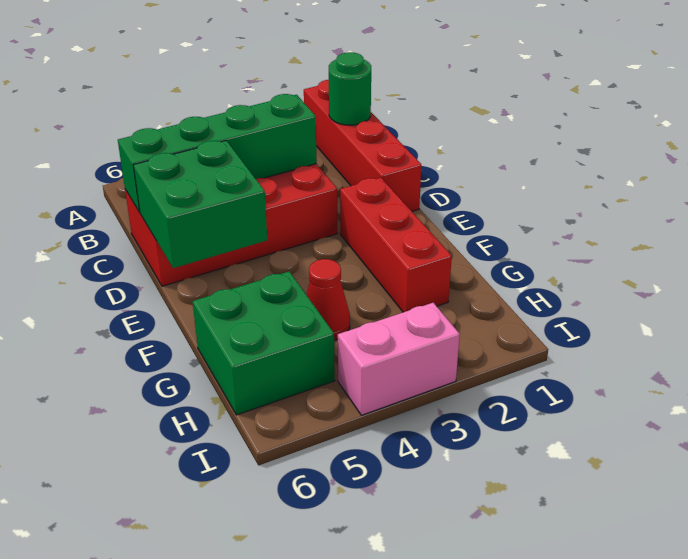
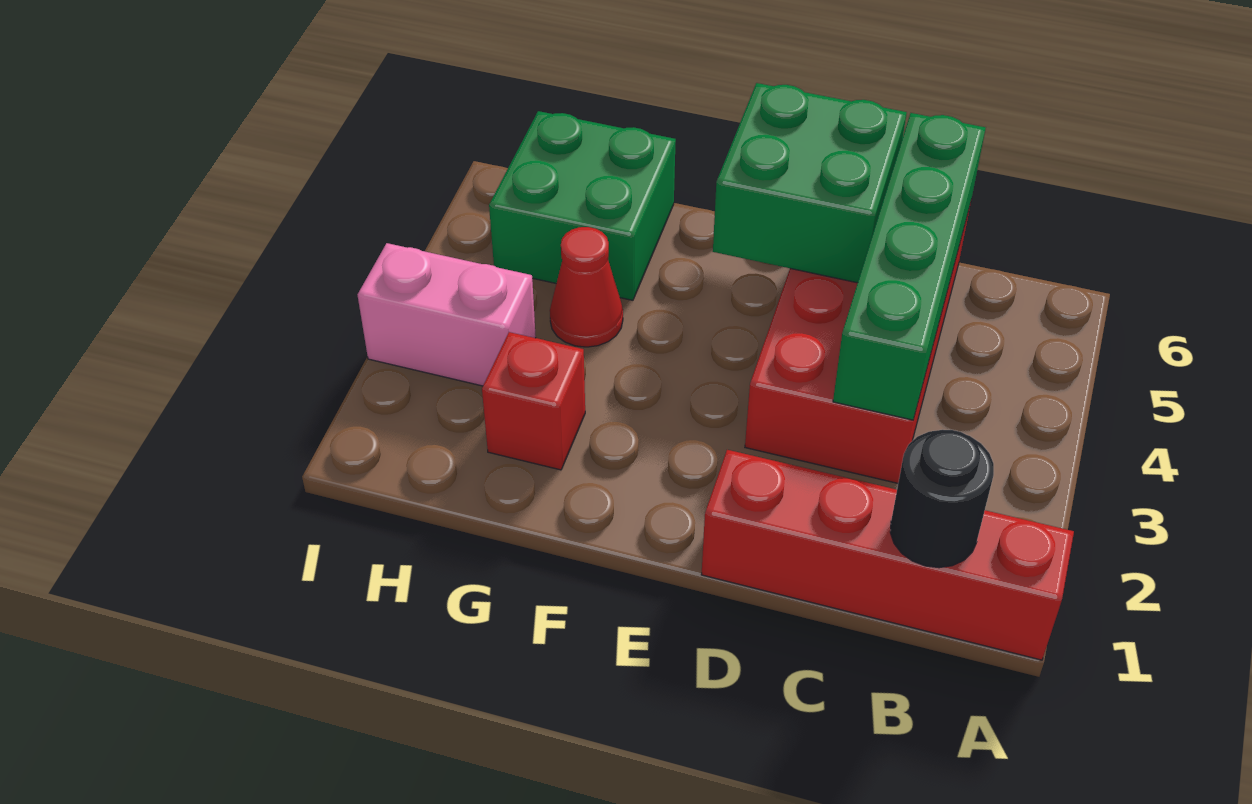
green 1x1 round brick [329,52,371,125] -> black 1x1 round brick [890,430,994,568]
red 1x3 brick [340,177,452,312] -> red 1x1 brick [482,332,585,470]
pink 1x2 brick [338,303,460,415] -> pink 1x2 brick turned to [358,243,536,386]

